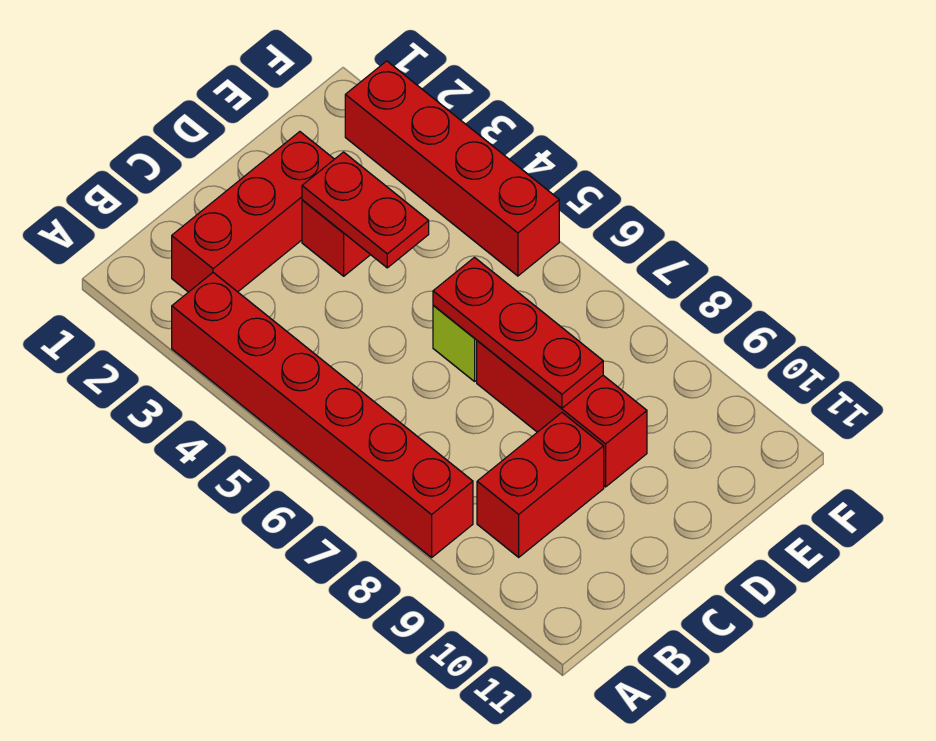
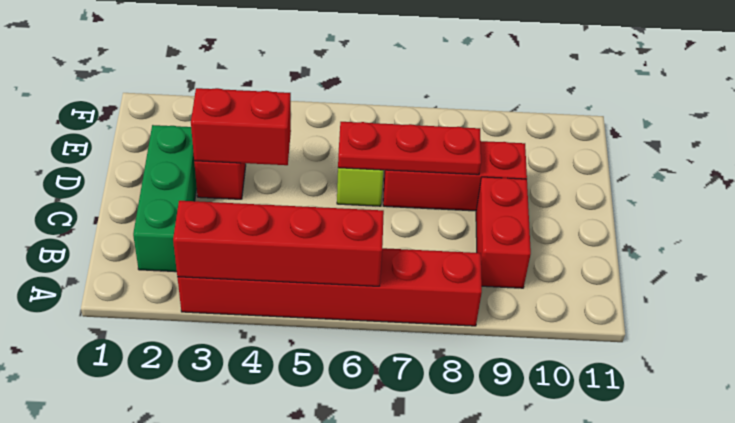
red 1x3 brick [172,132,334,292] -> green 1x3 brick [133,125,197,272]
red 1x2 plate [302,152,429,268] -> red 1x2 brick [191,88,291,165]
red 1x4 brick [345,61,559,276] -> red 1x4 brick moved to [173,201,384,286]

